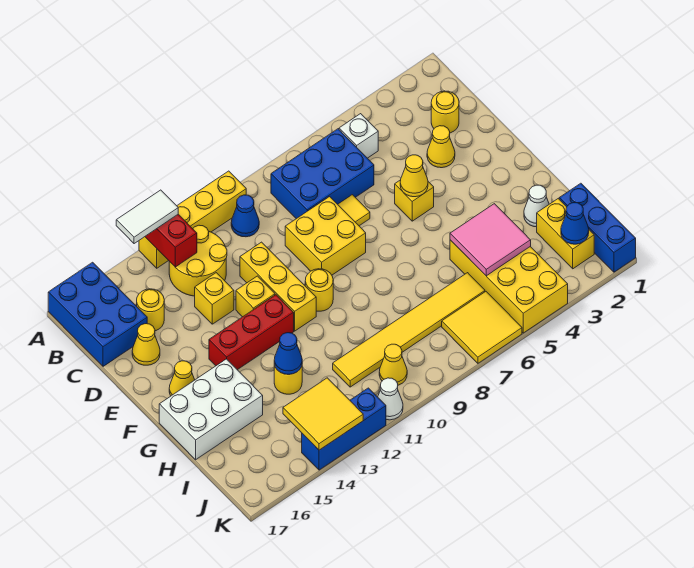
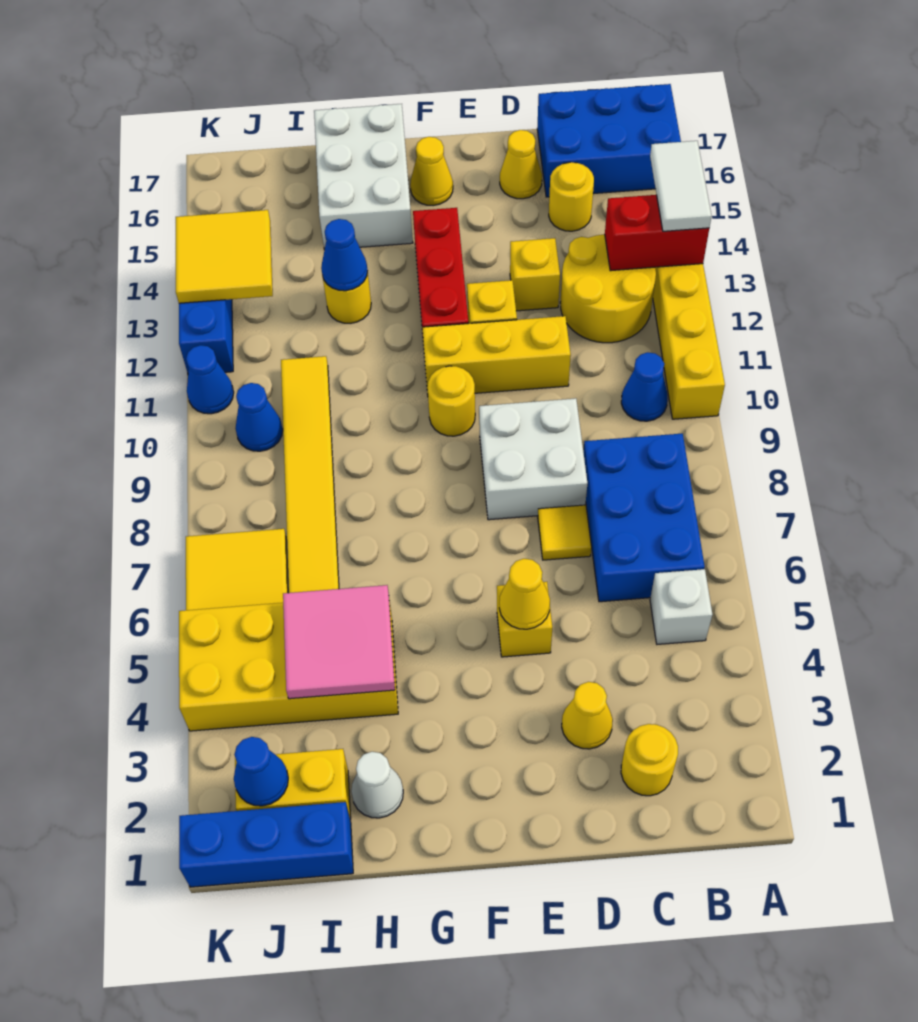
yellow 2x2 brick [285,197,366,275] -> white 2x2 brick [479,398,587,520]
yellow 1x1 cone [379,344,407,385] -> blue 1x1 cone [235,383,283,451]
white 1x1 cone [378,378,403,420] -> blue 1x1 cone [186,345,234,414]

